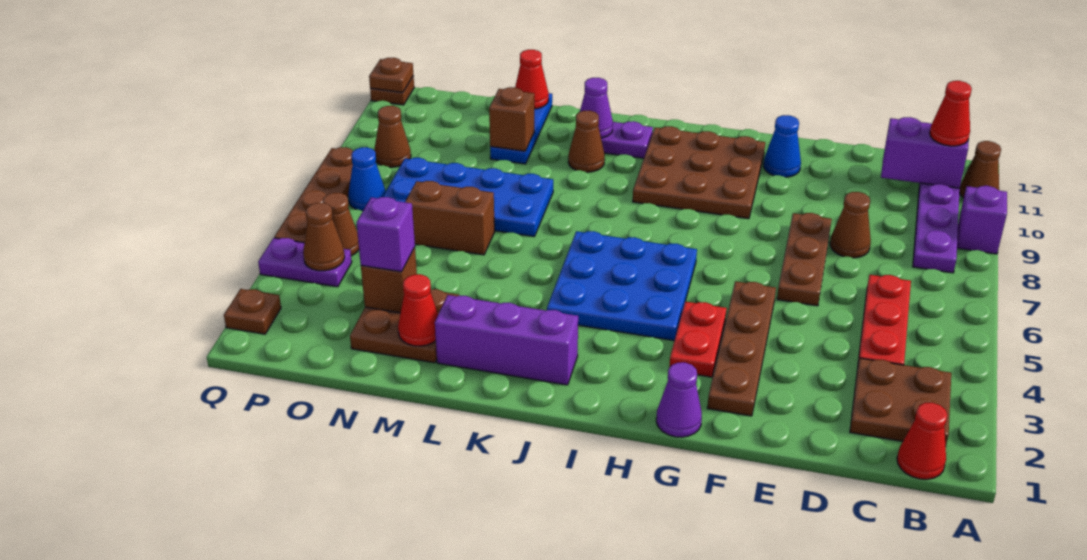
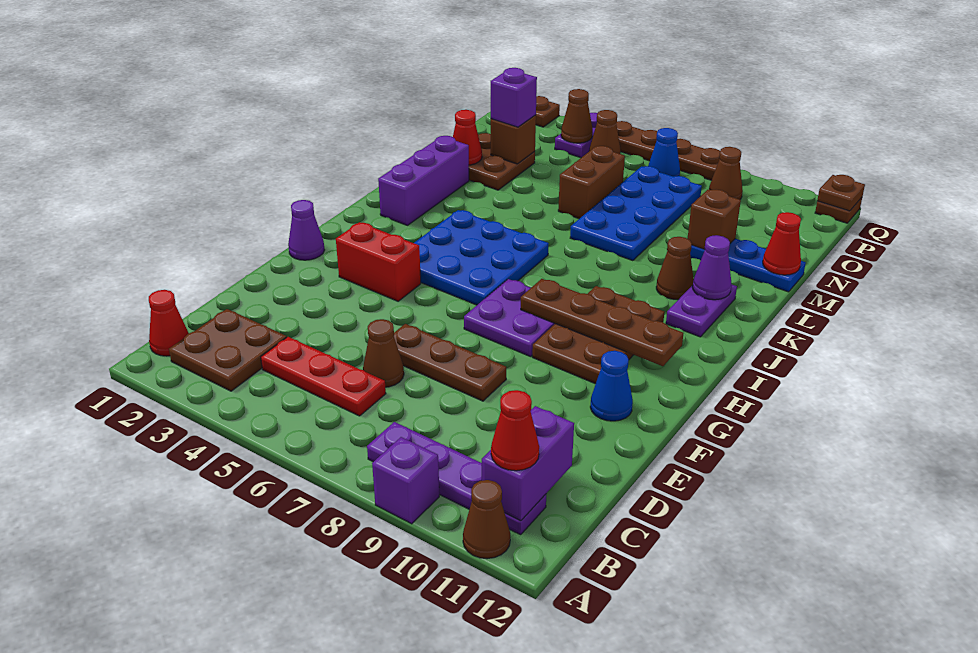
brown 1x1 cone [830,192,871,258] -> brown 1x1 cone moved to [363,319,404,387]
brown 1x4 plate [707,281,776,416] -> brown 1x4 plate moved to [521,279,684,366]
red 1x2 plate [669,302,727,377] -> red 1x2 brick [336,222,421,301]
none -> purple 2x2 plate [464,279,555,357]
brown 3x3 plate [633,126,765,219] -> brown 2x3 plate [532,286,664,384]

